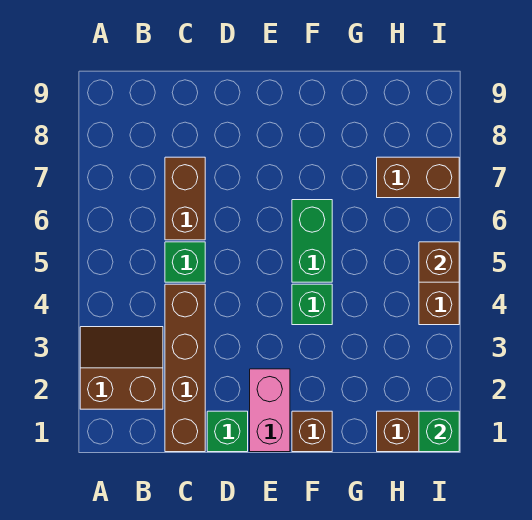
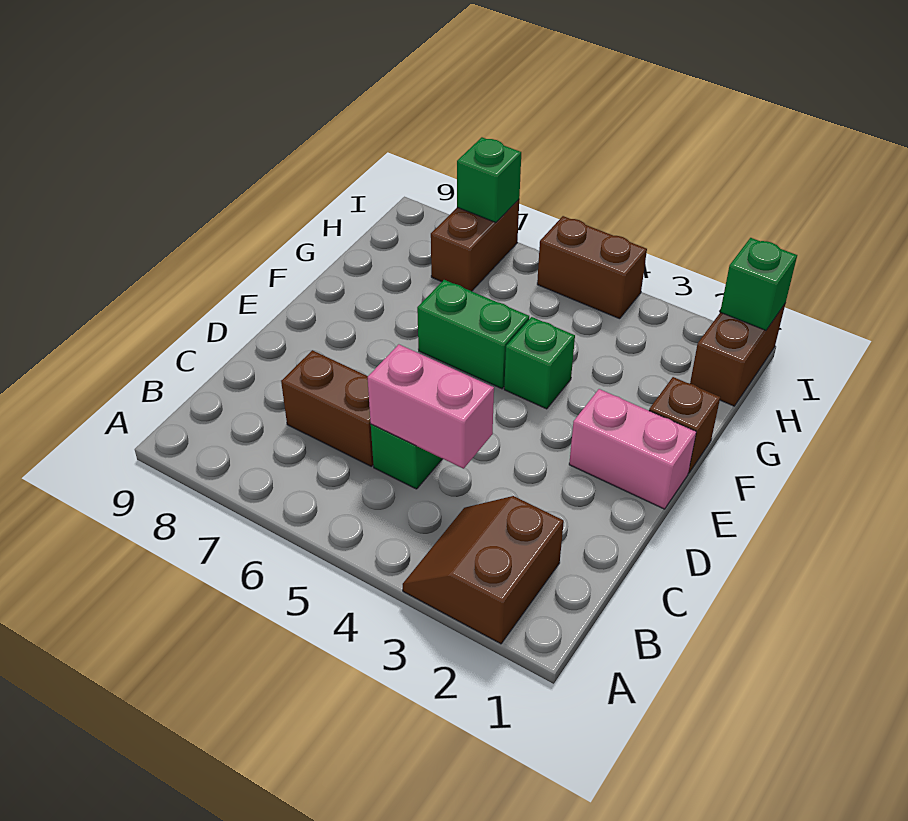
brown 1x4 brick [165,284,205,452] -> none
none -> pink 1x2 brick [368,344,494,469]
green 1x1 brick [207,411,248,452] -> green 1x1 brick moved to [457,137,521,223]
brown 1x1 brick [419,242,459,282] -> none

